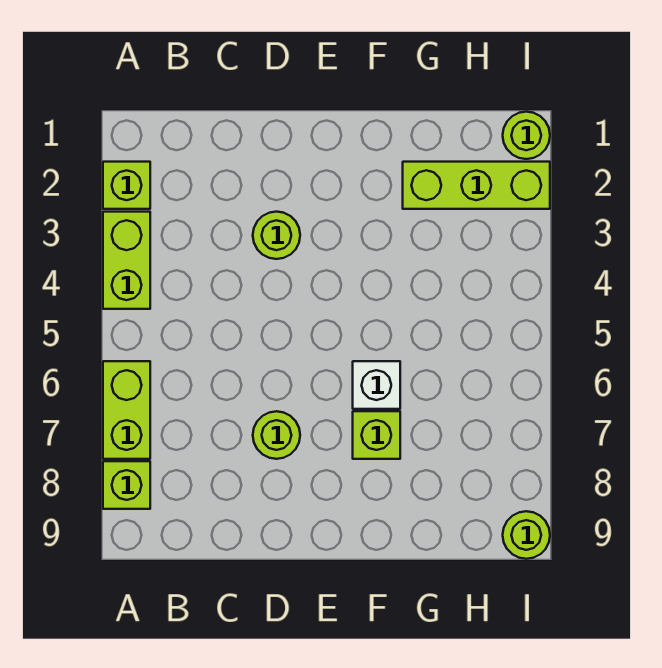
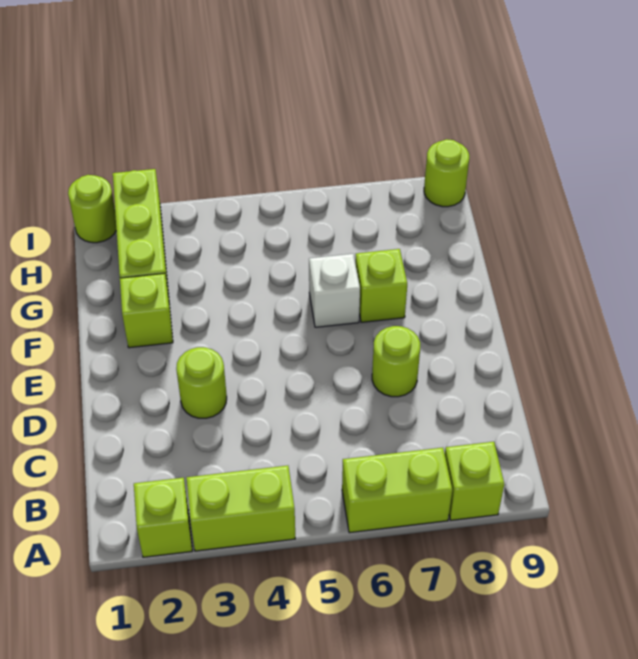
none -> lime 1x1 brick [120,273,173,348]

